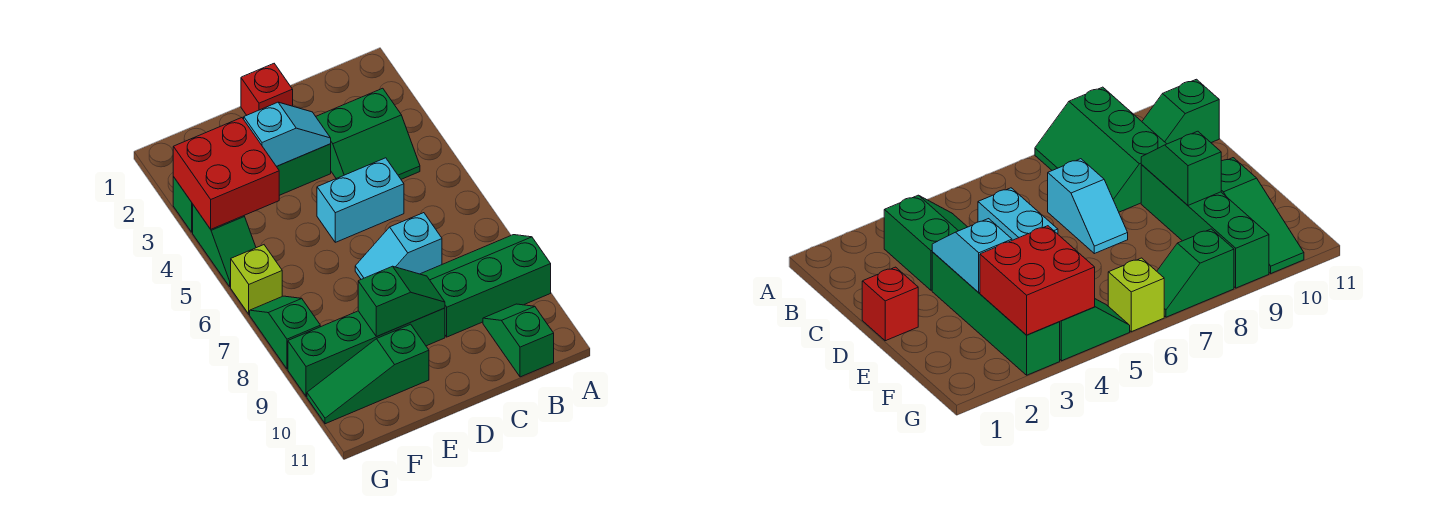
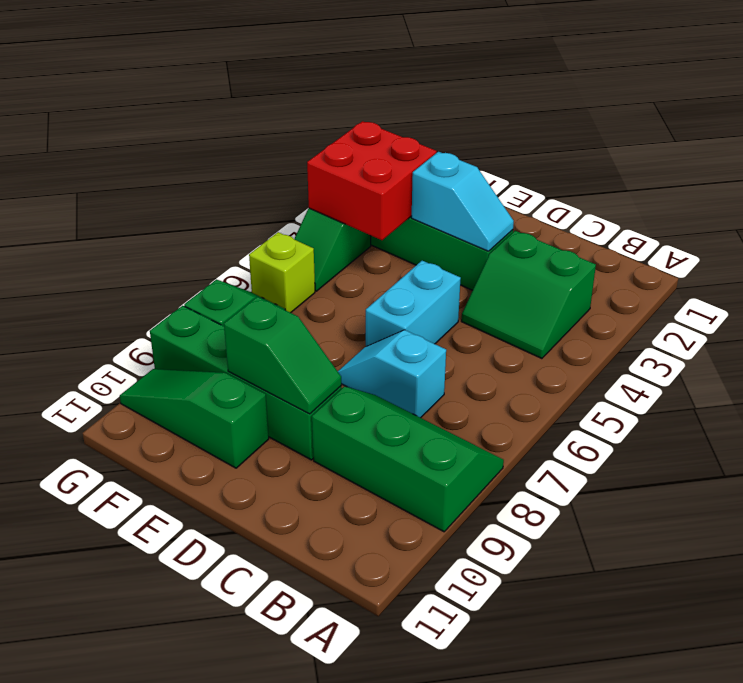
green 1x2 slope [483,304,554,377] -> none
cyan 1x2 brick [317,158,404,242] -> cyan 1x2 brick turned to [366,261,461,347]
red 1x1 brick [241,64,293,115] -> none

